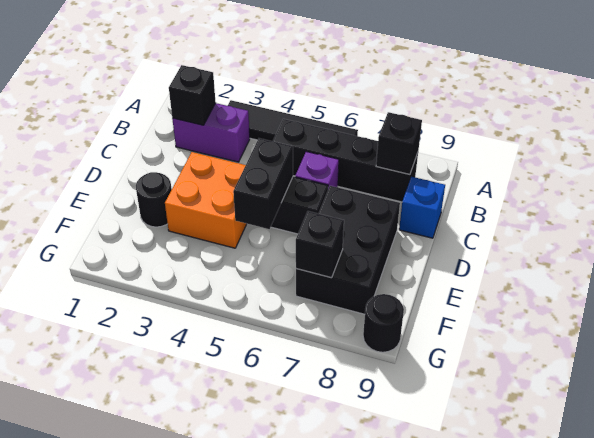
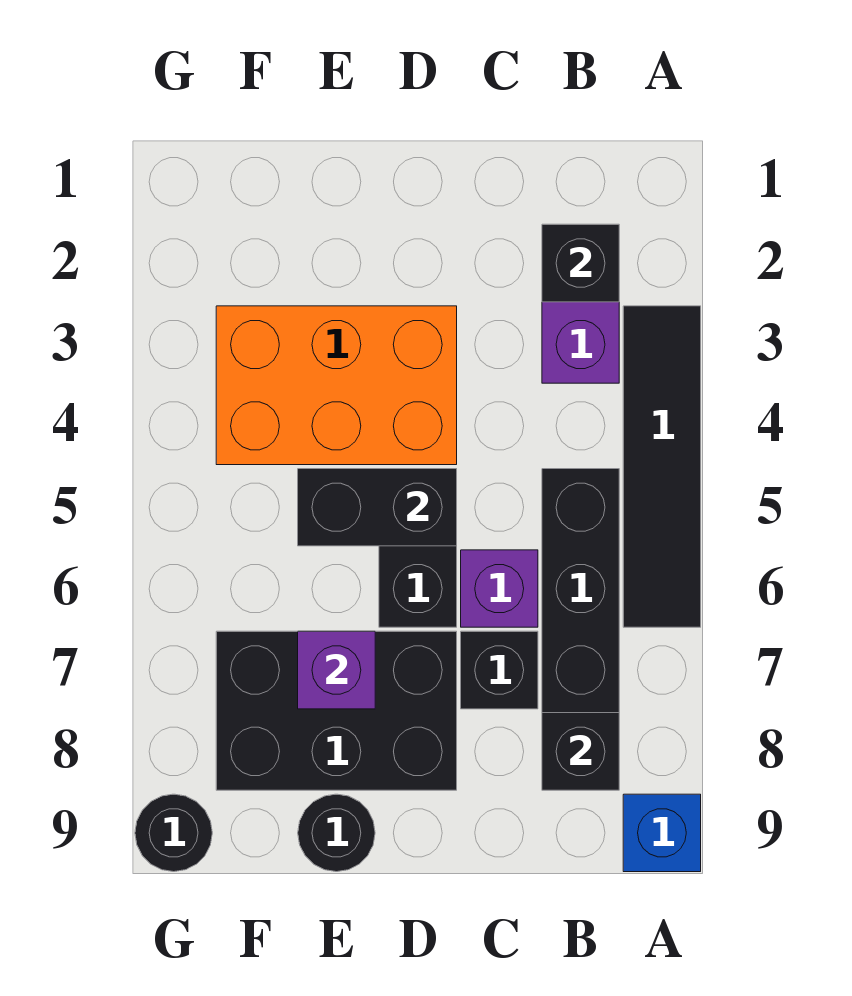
blue 1x1 brick [399,177,445,238] -> blue 1x1 brick moved to [623,794,701,872]
orange 2x2 brick [165,152,246,248] -> orange 2x3 brick [216,306,457,465]
black 1x1 round brick [136,172,172,227] -> black 1x1 round brick moved to [298,794,375,872]
none -> purple 1x1 brick [298,631,375,709]
black 1x1 brick [296,211,344,278] -> black 1x1 brick moved to [461,631,538,709]

